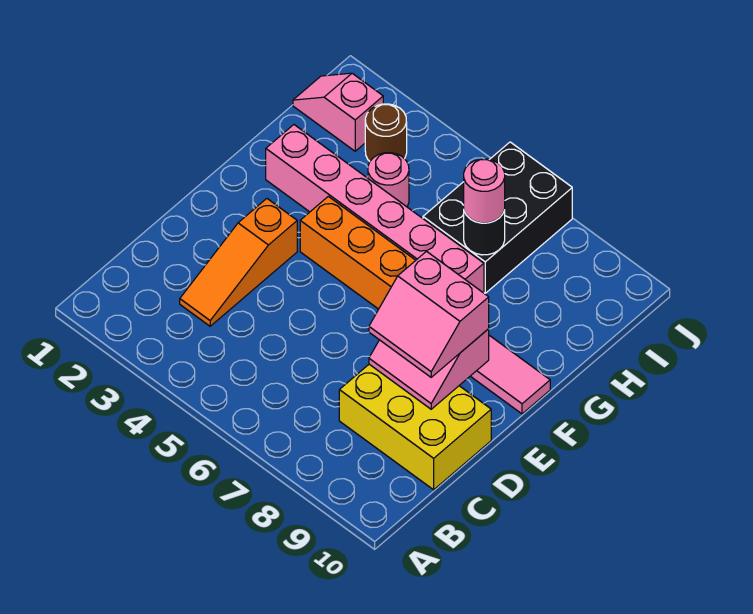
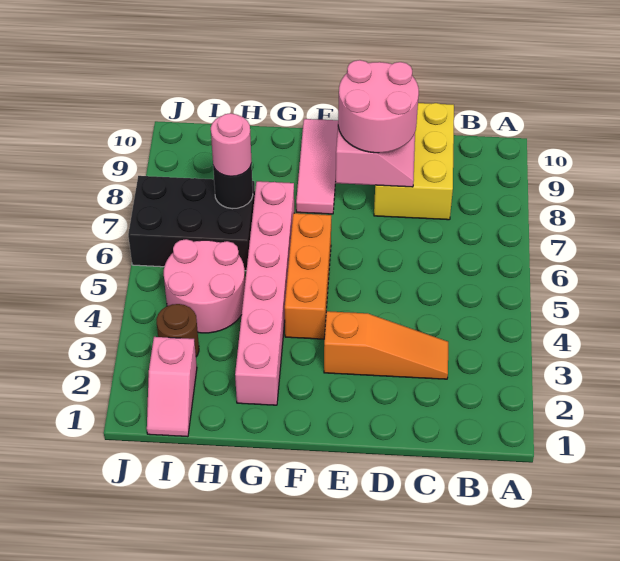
pink 2x2 slope [369,252,489,377] -> pink 2x2 round brick [338,60,419,153]
pink 1x1 round brick [368,153,409,207] -> pink 2x2 round brick [164,239,245,333]

